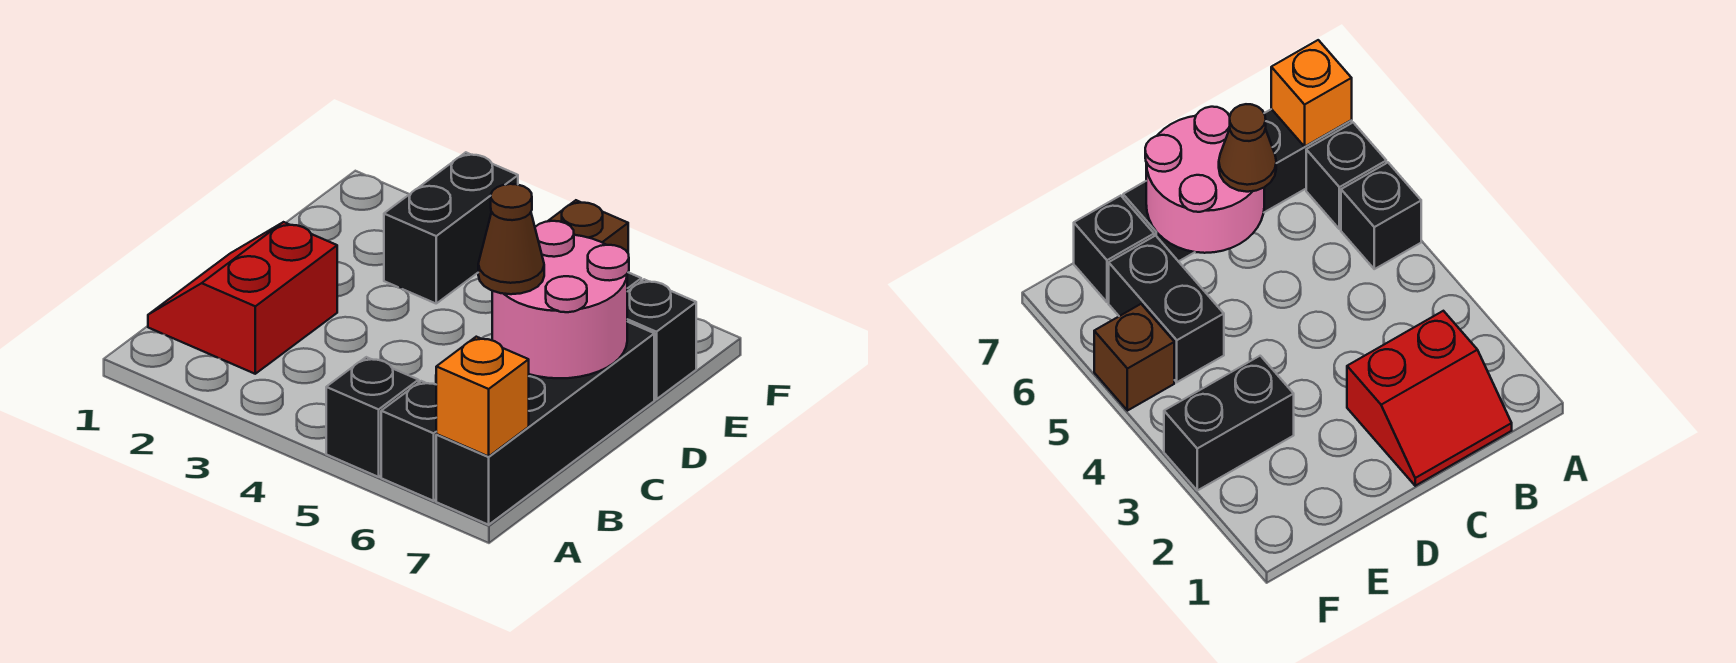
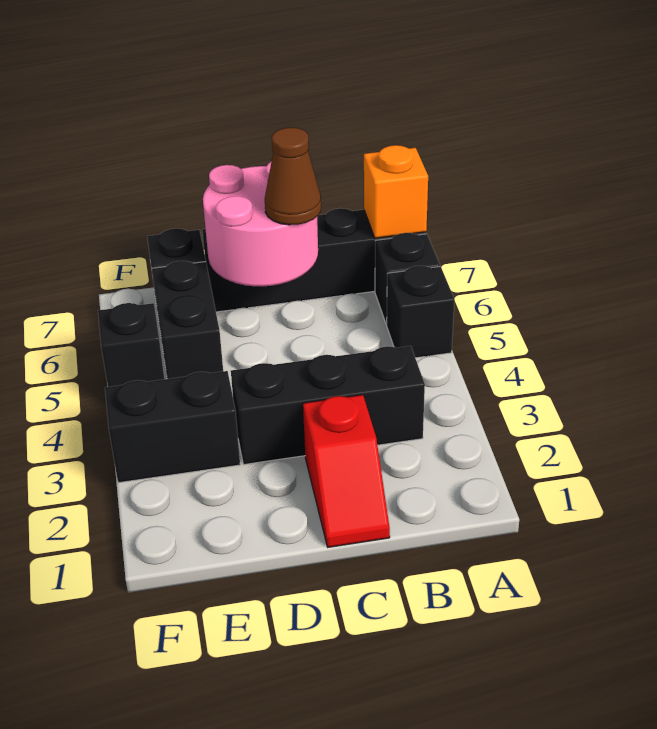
red 2x2 slope [148,222,337,374] -> red 1x2 slope [303,395,390,547]
none -> black 1x3 brick [231,346,425,464]
brown 1x1 brick [549,200,628,253] -> black 1x1 brick [98,303,164,387]

